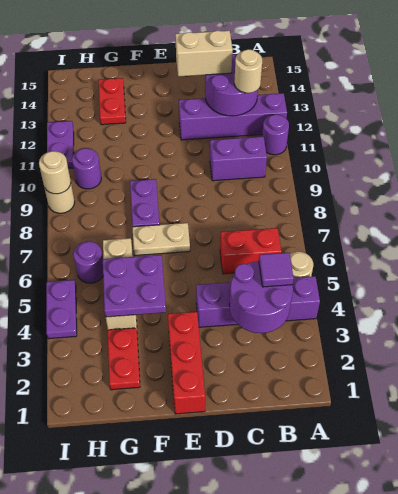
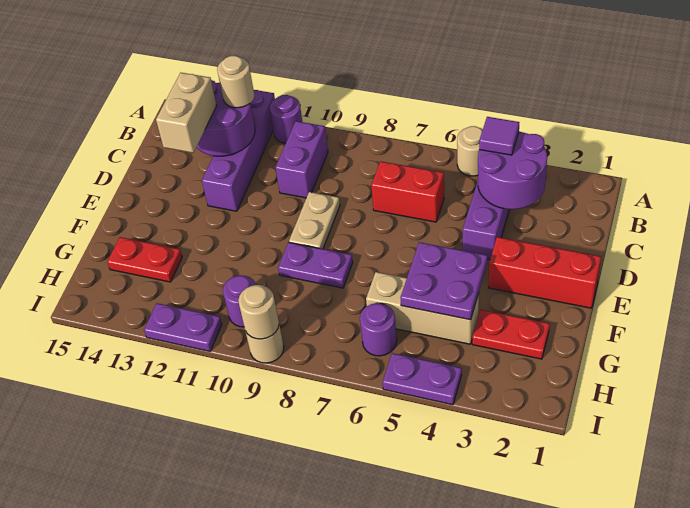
red 1x2 brick [220,228,281,274] -> red 1x2 brick turned to [371,161,444,222]
tan 1x2 plate [133,223,190,255] -> tan 1x2 plate moved to [289,192,340,249]

